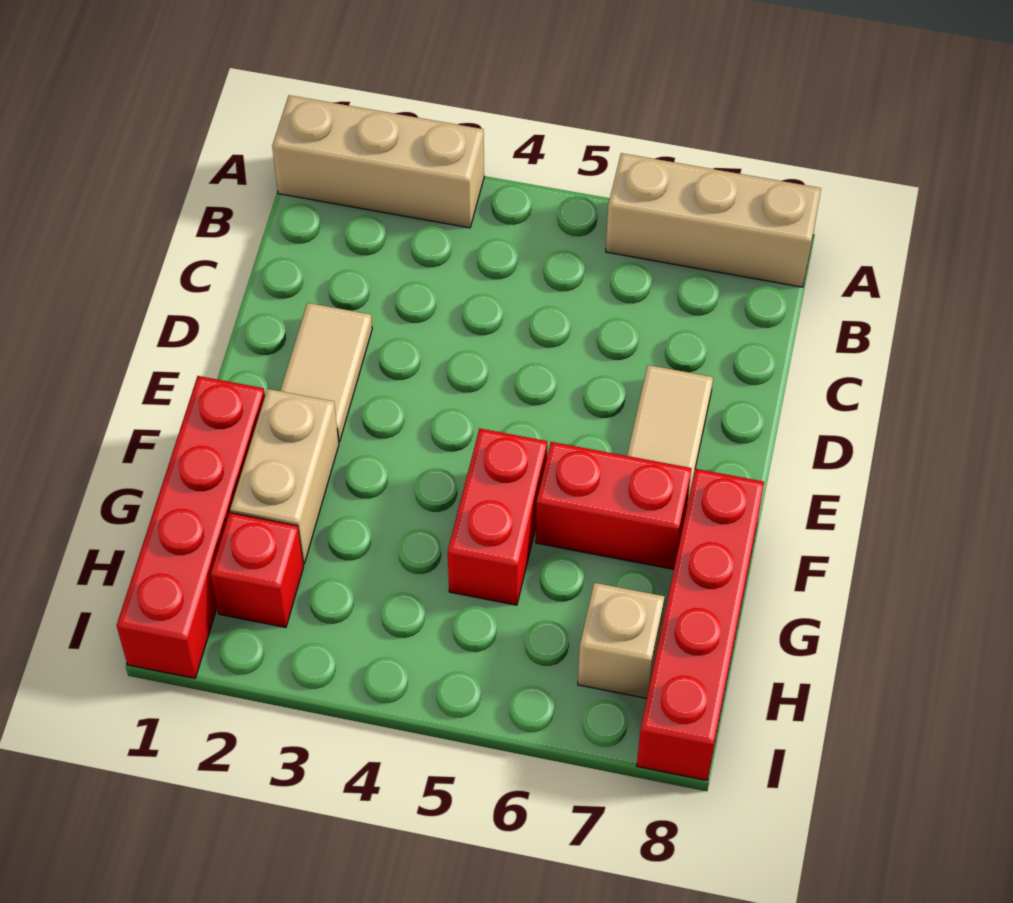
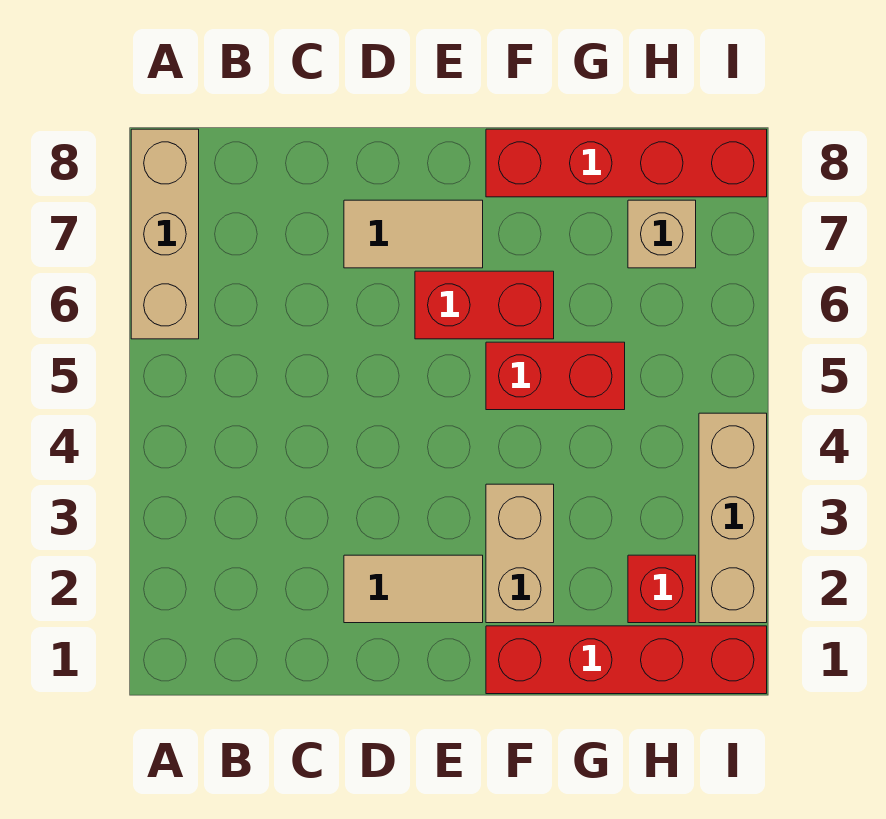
tan 1x3 brick [272,95,484,228] -> tan 1x3 brick moved to [699,413,767,623]
tan 1x2 brick [230,389,339,564] -> tan 1x2 brick turned to [486,484,554,623]
red 1x2 brick [536,442,692,569] -> red 1x2 brick turned to [415,271,554,339]

